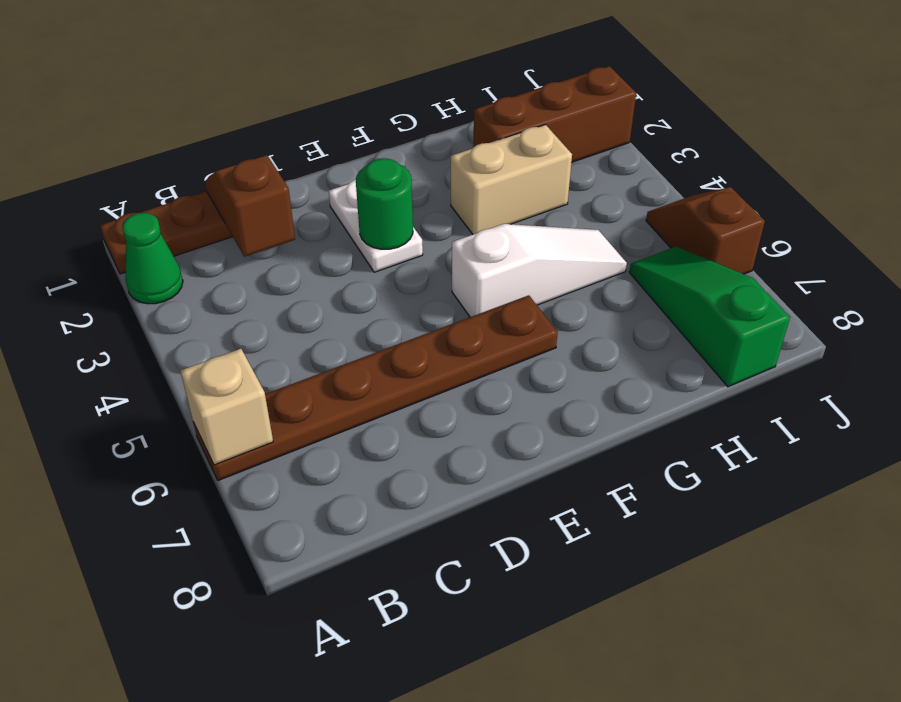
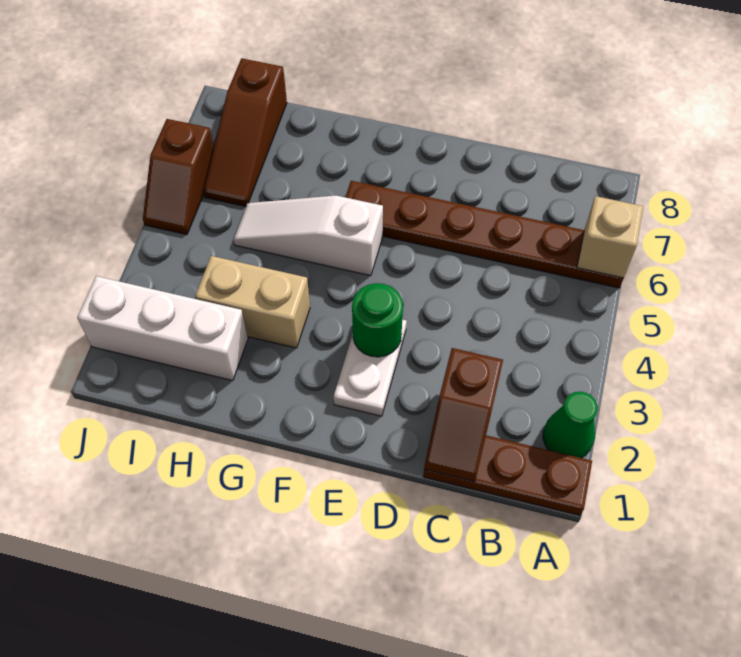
brown 1x3 brick [473,66,636,162] -> white 1x3 brick [77,276,248,381]
green 1x3 slope [629,247,790,387] -> brown 1x3 slope [203,58,287,206]

